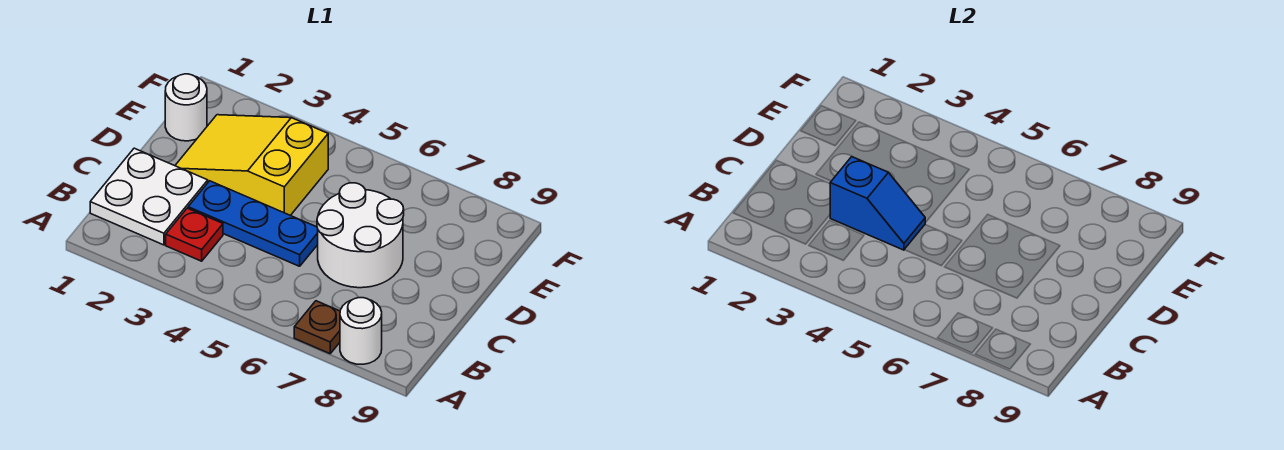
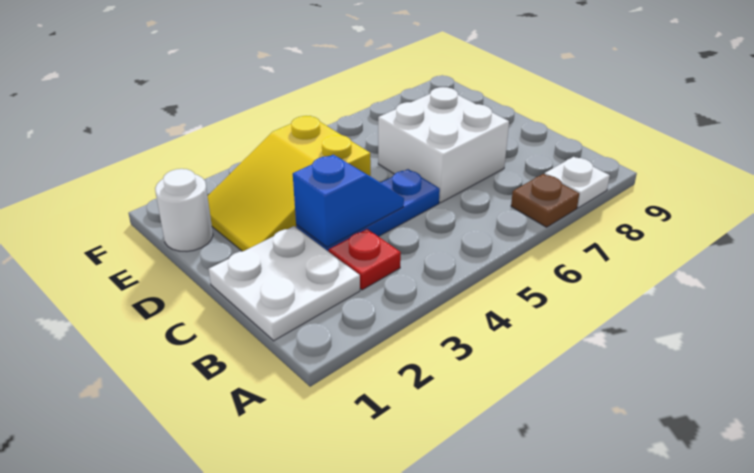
white 1x1 round brick [340,298,382,364] -> white 1x1 plate [545,157,610,208]
white 2x2 round brick [317,183,404,288] -> white 2x2 brick [378,87,509,203]

